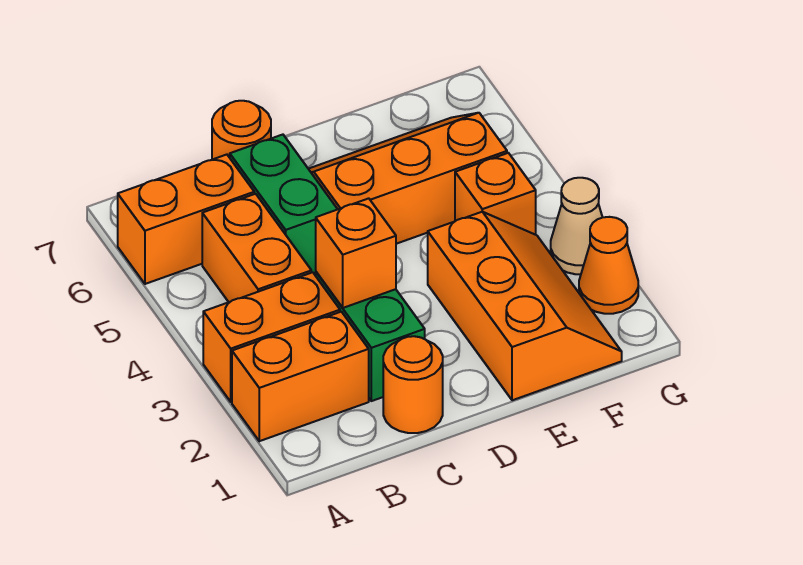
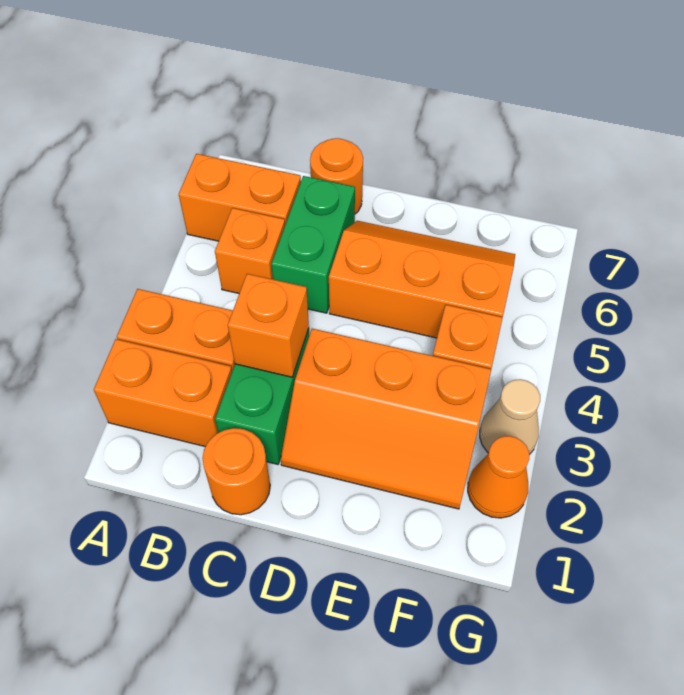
orange 1x2 brick [202,194,311,302] -> orange 1x1 brick [215,208,285,293]
orange 2x3 slope [428,212,622,400] -> orange 2x3 slope turned to [281,329,491,509]

